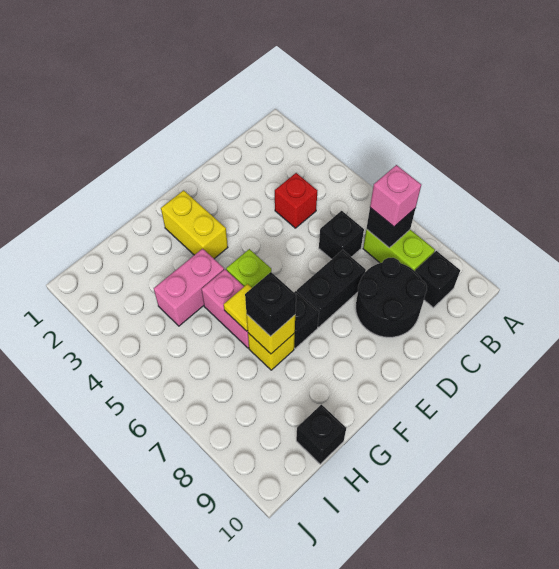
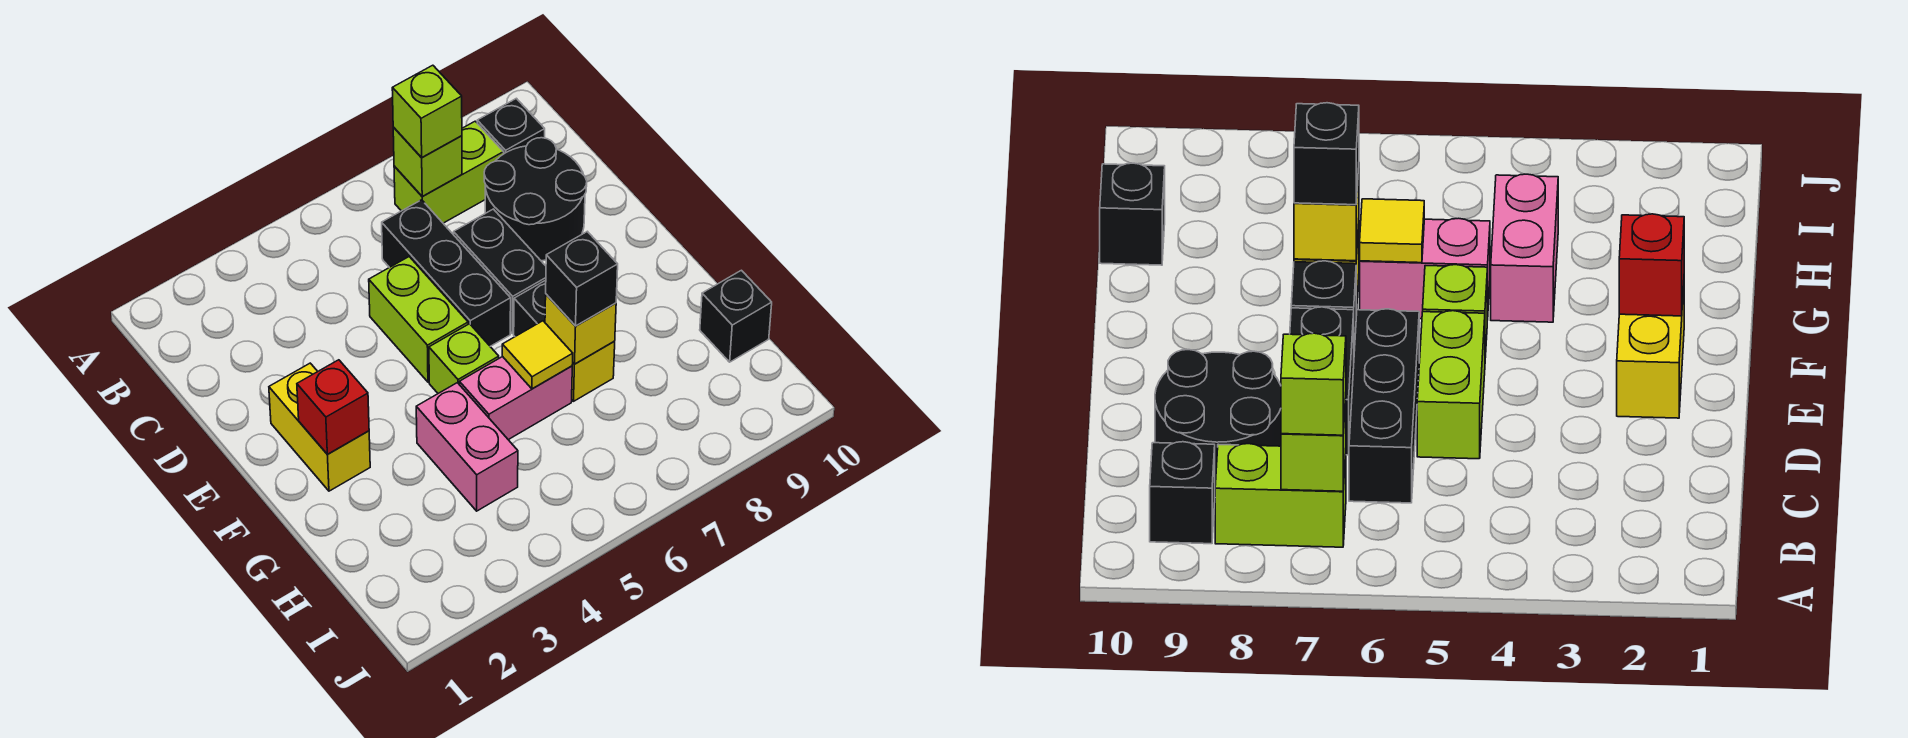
black 1x1 brick [366,208,416,248] -> lime 1x1 brick [393,127,462,197]
pink 1x1 brick [370,165,421,227] -> lime 1x1 brick [392,65,462,158]
red 1x1 brick [275,173,317,228] -> red 1x1 brick moved to [297,360,369,455]
black 1x1 brick [319,211,364,259] -> black 1x3 brick [382,200,511,346]
none -> lime 1x2 brick [369,257,468,382]
yellow 1x2 brick [161,190,228,259] -> yellow 1x2 brick turned to [269,363,370,491]

